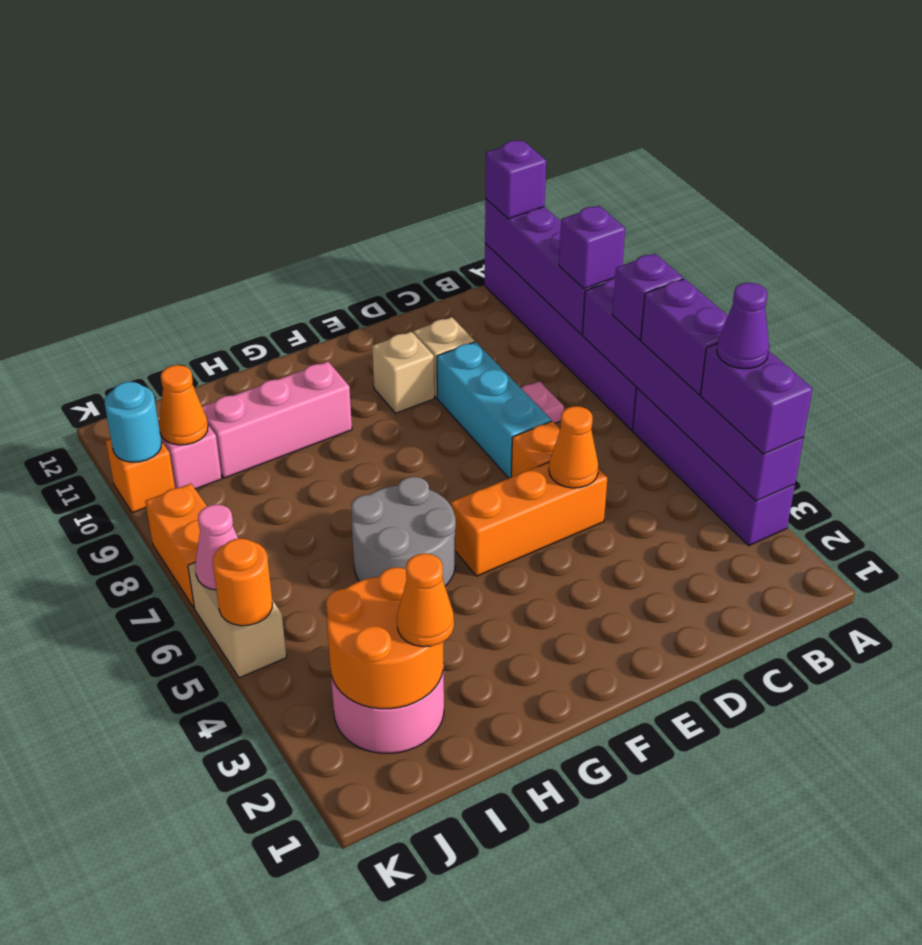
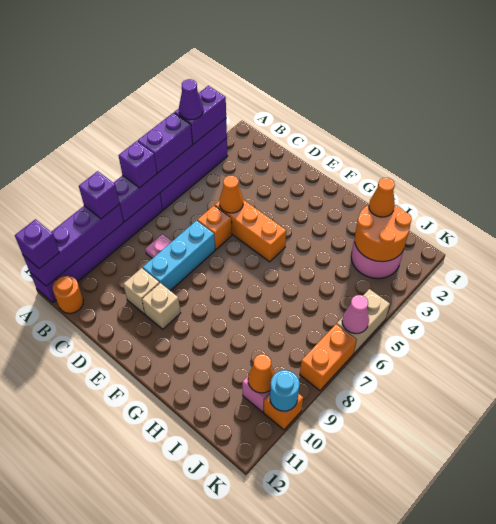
grey 2x2 round brick [351,477,456,586] -> none
pink 1x3 brick [202,362,352,478] -> none
orange 1x1 round brick [213,538,272,626] -> orange 1x1 round brick moved to [53,276,83,313]

